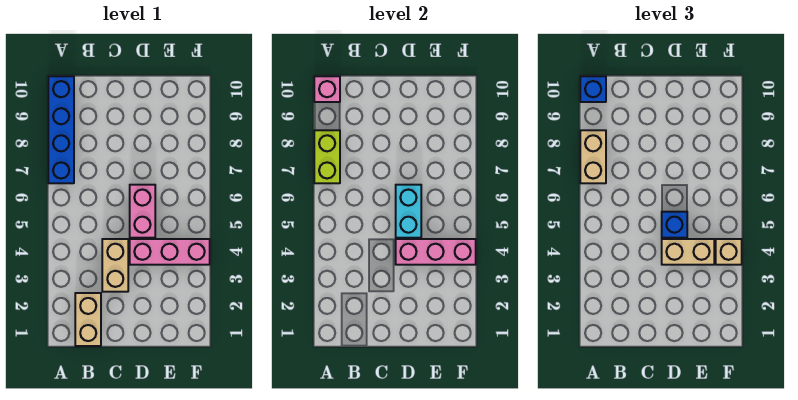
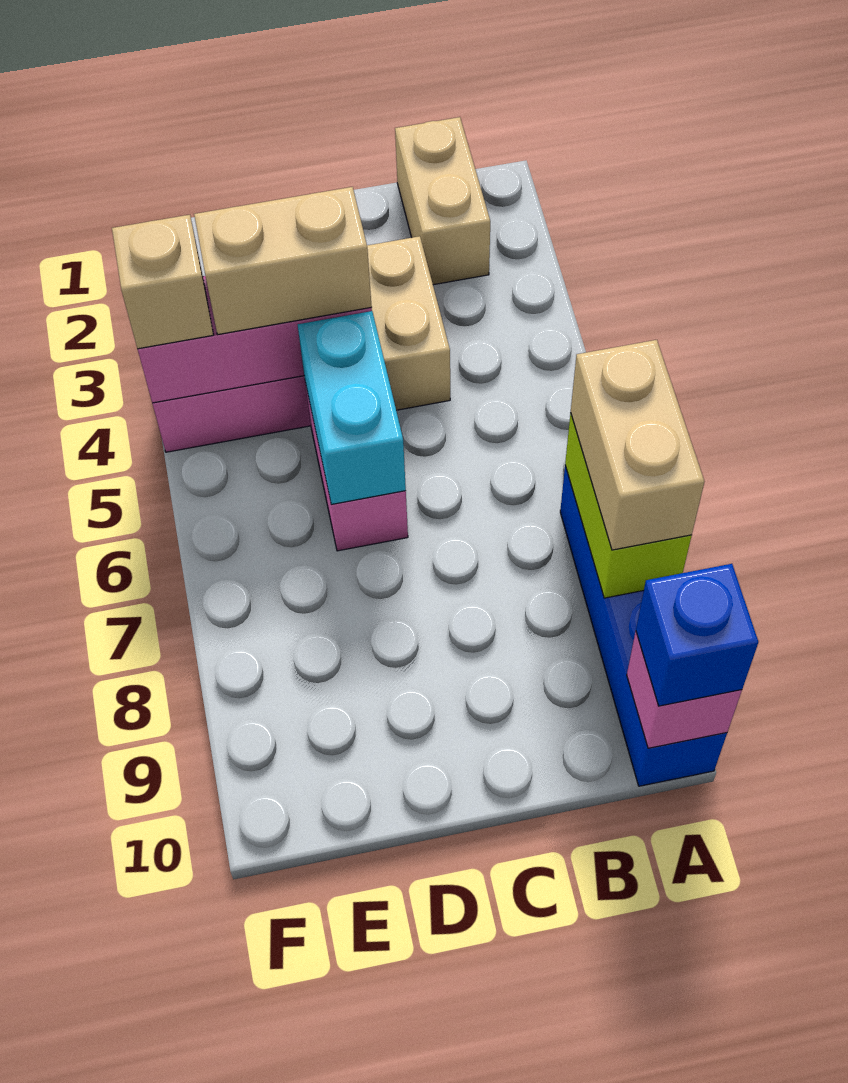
blue 1x1 brick [662,212,687,238] -> none

